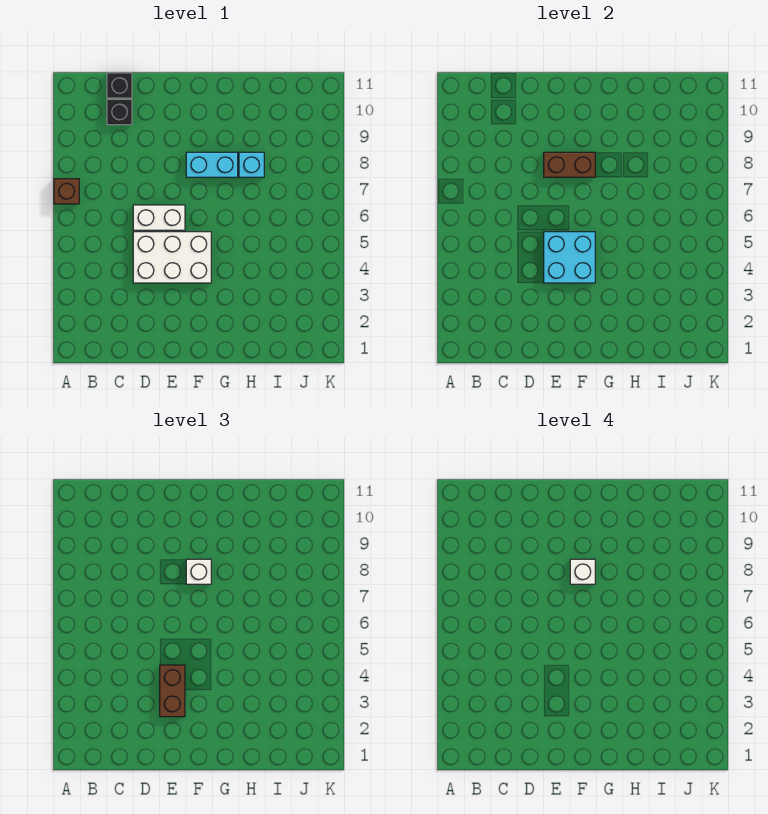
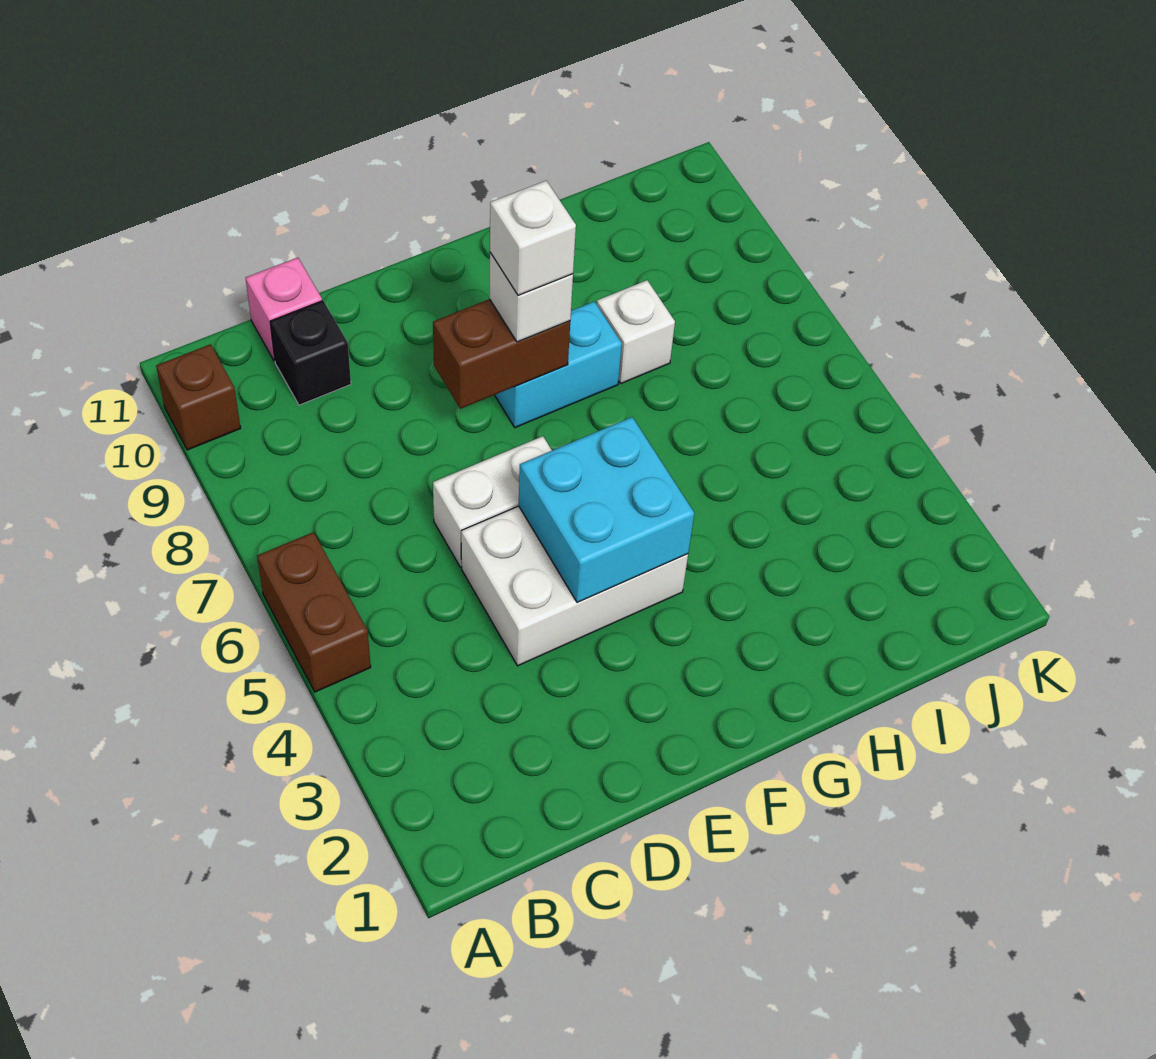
brown 1x1 brick [54,179,79,204] -> brown 1x1 brick moved to [156,344,241,450]
black 1x1 brick [107,73,132,98] -> pink 1x1 brick [246,258,322,361]
brown 1x2 brick [160,665,185,717] -> brown 1x2 brick moved to [257,532,371,692]
cyan 1x1 brick [239,152,264,177] -> white 1x1 brick [597,280,675,383]

